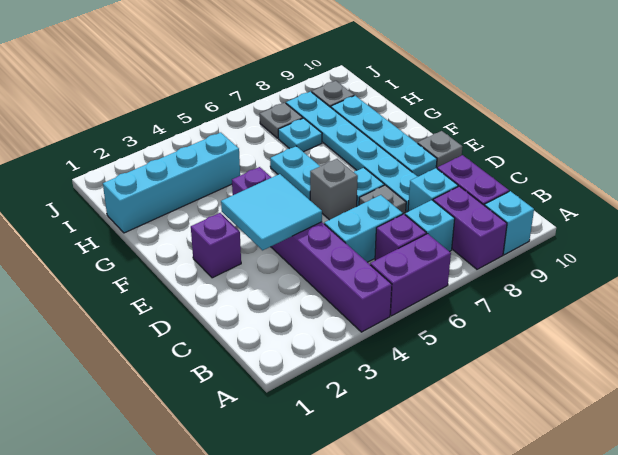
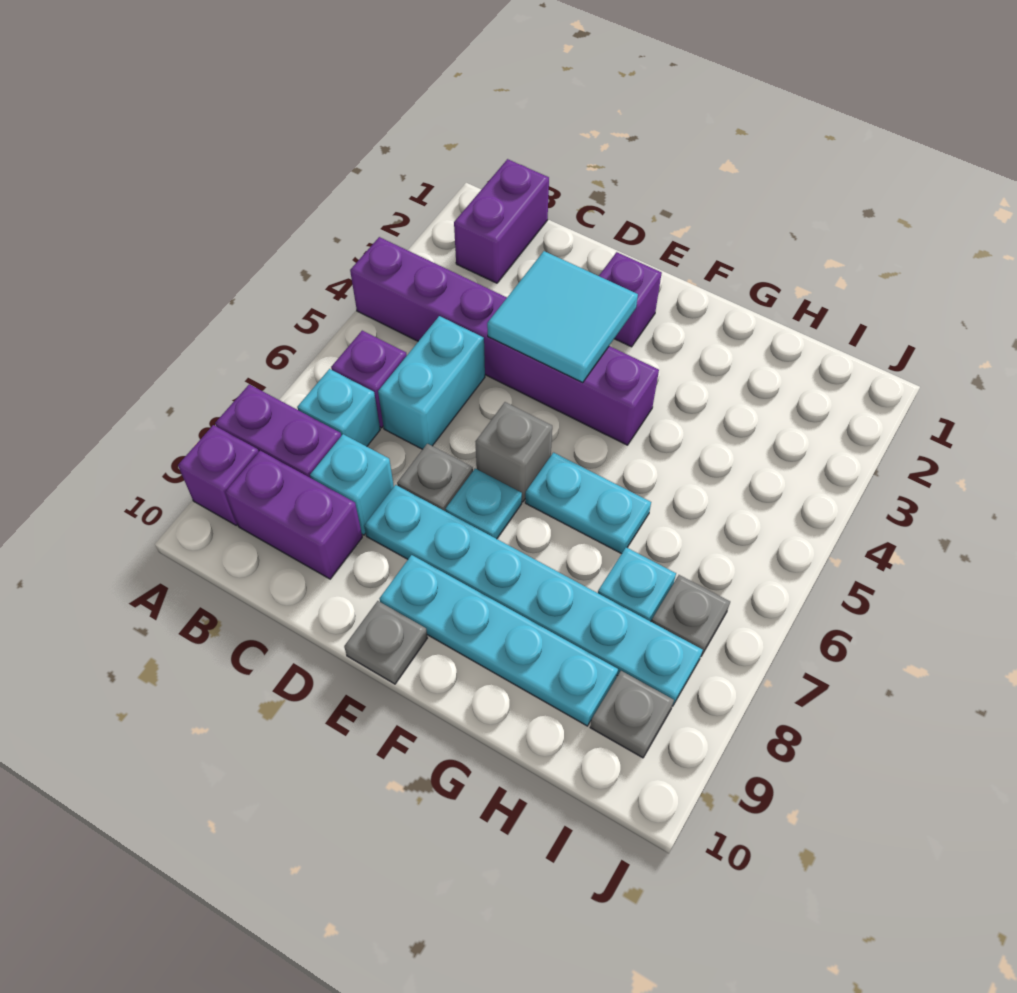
purple 1x2 brick [370,234,451,316] -> purple 1x2 brick moved to [454,159,549,283]
cyan 1x1 brick [485,191,534,255] -> purple 1x1 brick [178,425,259,525]
cyan 1x4 brick [103,133,240,233] -> none

